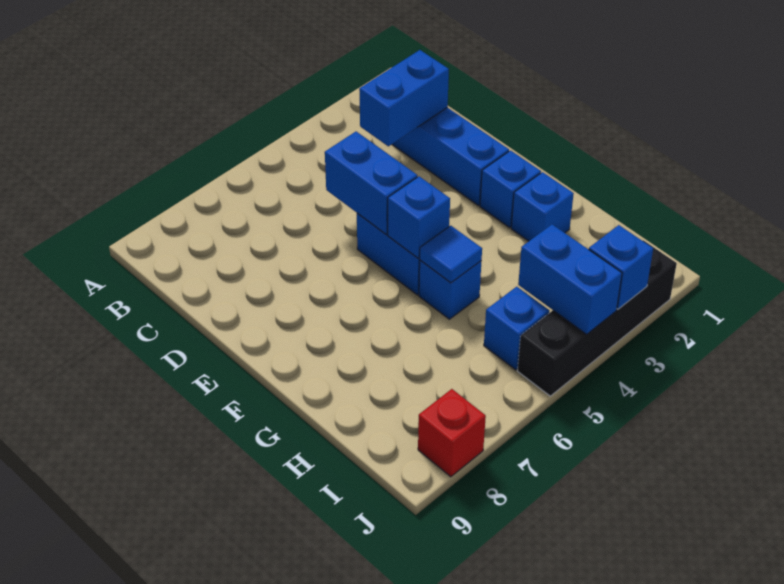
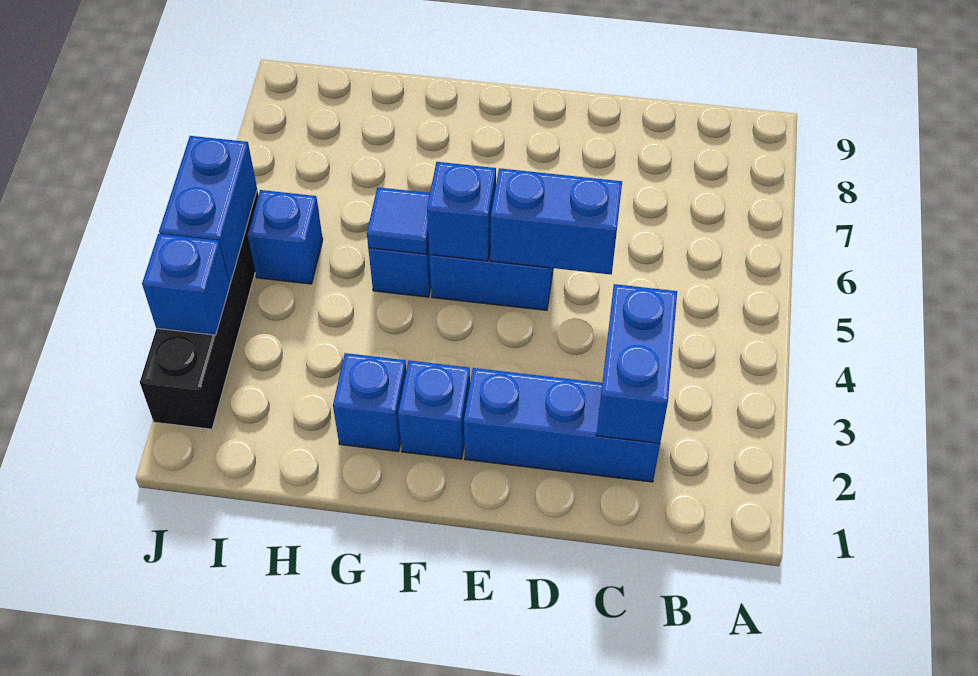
blue 1x2 brick [518,224,622,334] -> blue 1x2 brick turned to [159,136,257,283]
red 1x1 brick [418,389,486,477] -> none

